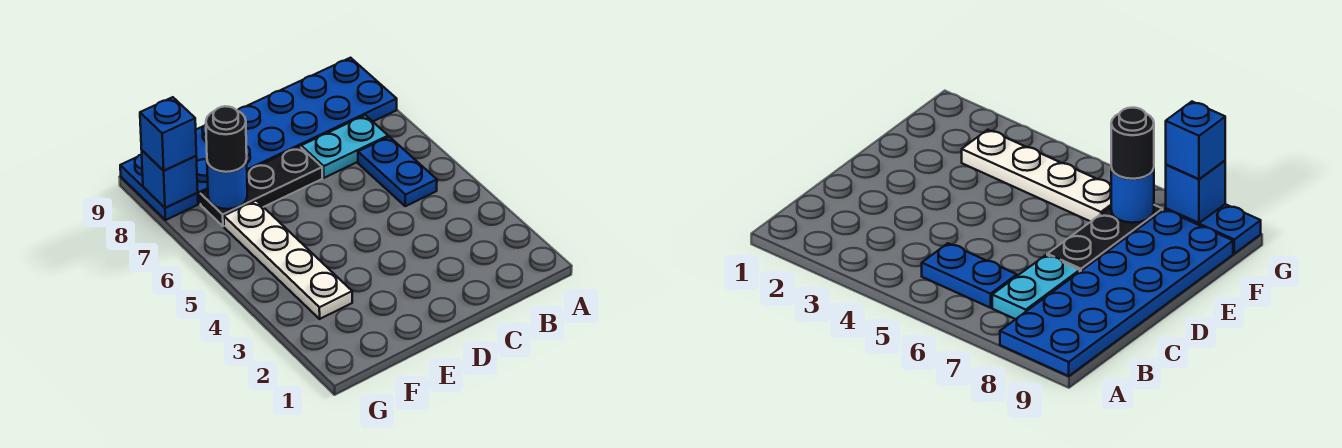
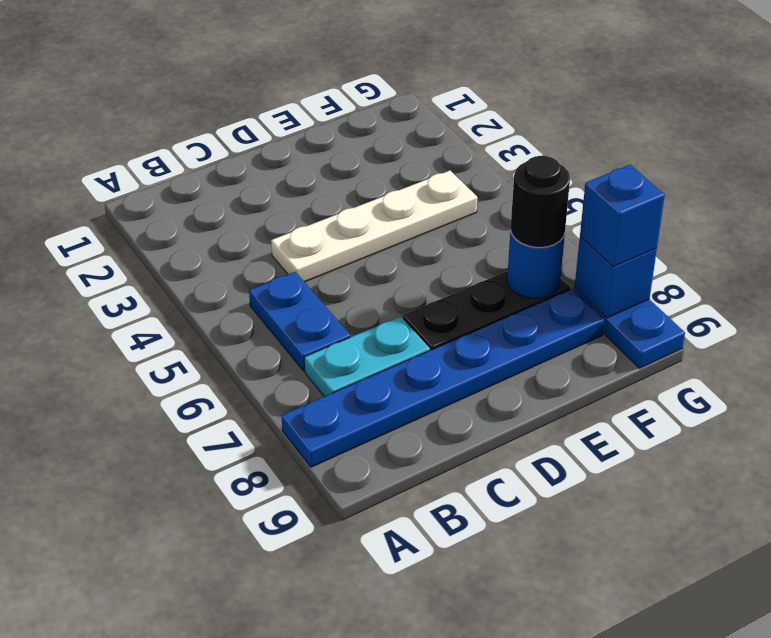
blue 2x6 plate [196,58,397,204] -> blue 1x6 plate [282,289,604,467]
white 1x4 plate [224,201,352,319] -> white 1x4 plate turned to [271,171,477,282]

